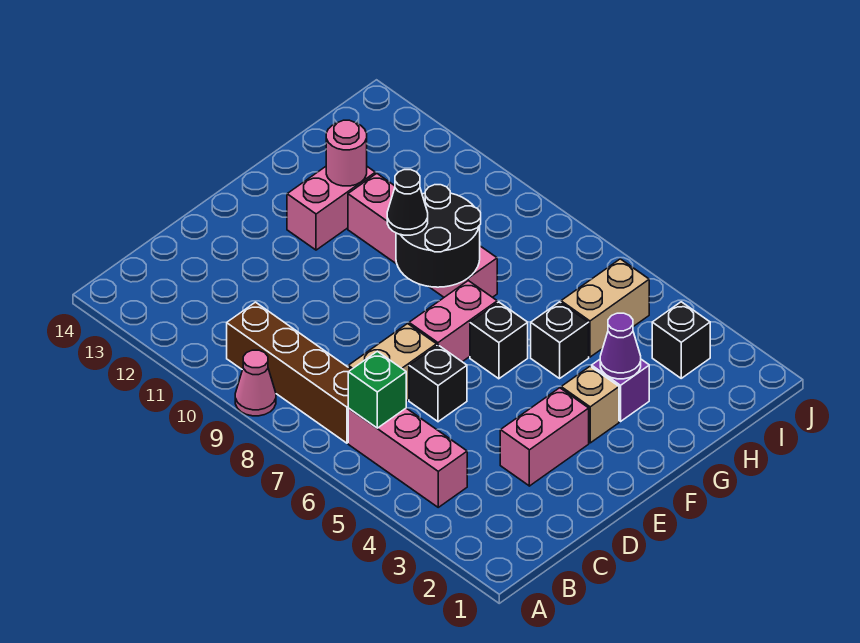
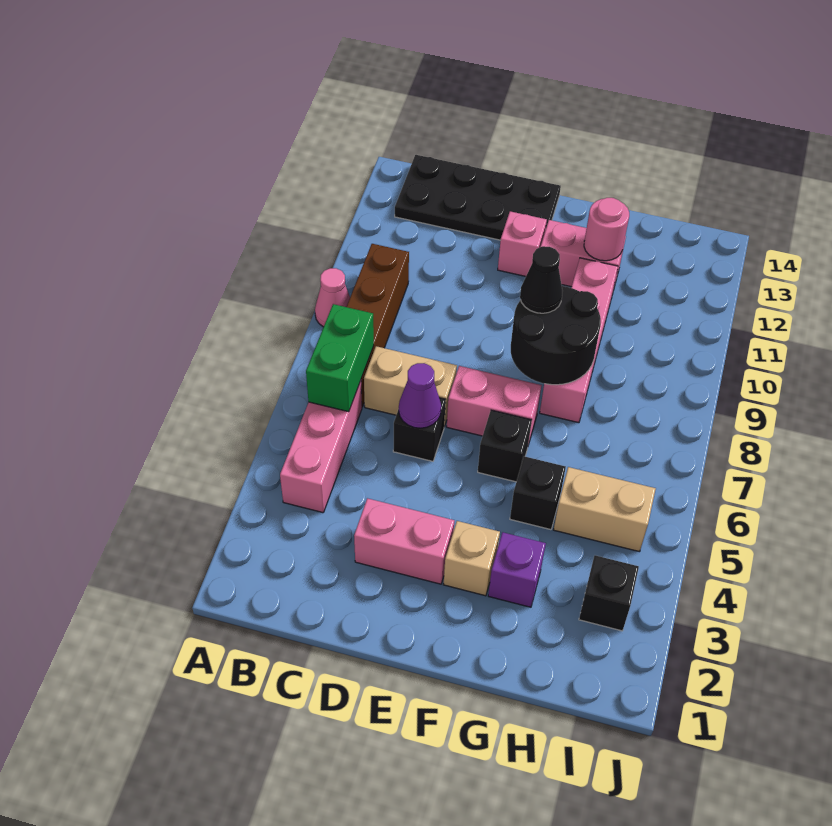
green 1x1 brick [348,351,406,428] -> green 1x2 brick [306,304,374,412]
none -> black 2x4 plate [395,155,561,240]
none -> pink 1x1 brick [498,211,547,276]
purple 1x1 cone [600,313,641,379] -> purple 1x1 cone moved to [399,363,441,428]

